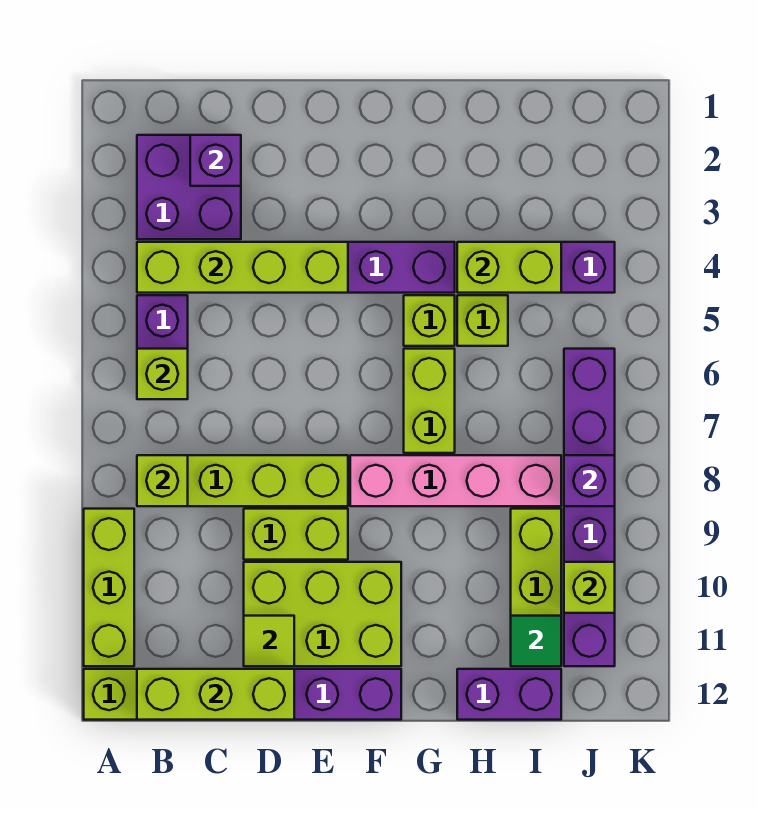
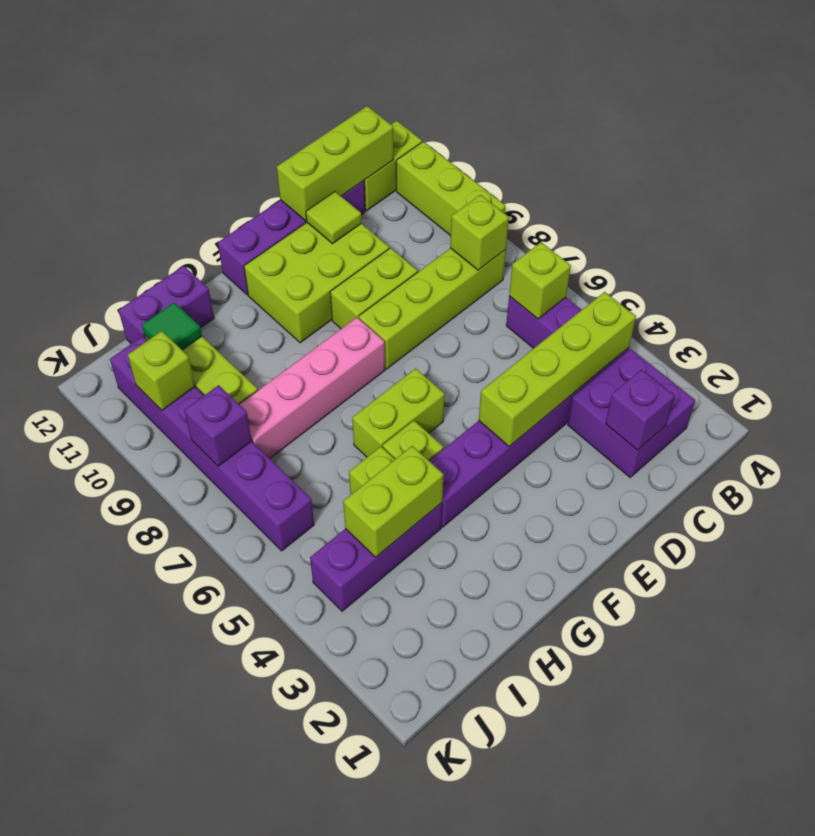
lime 1x2 brick [404,349,455,453] -> lime 1x2 brick turned to [352,368,444,457]

